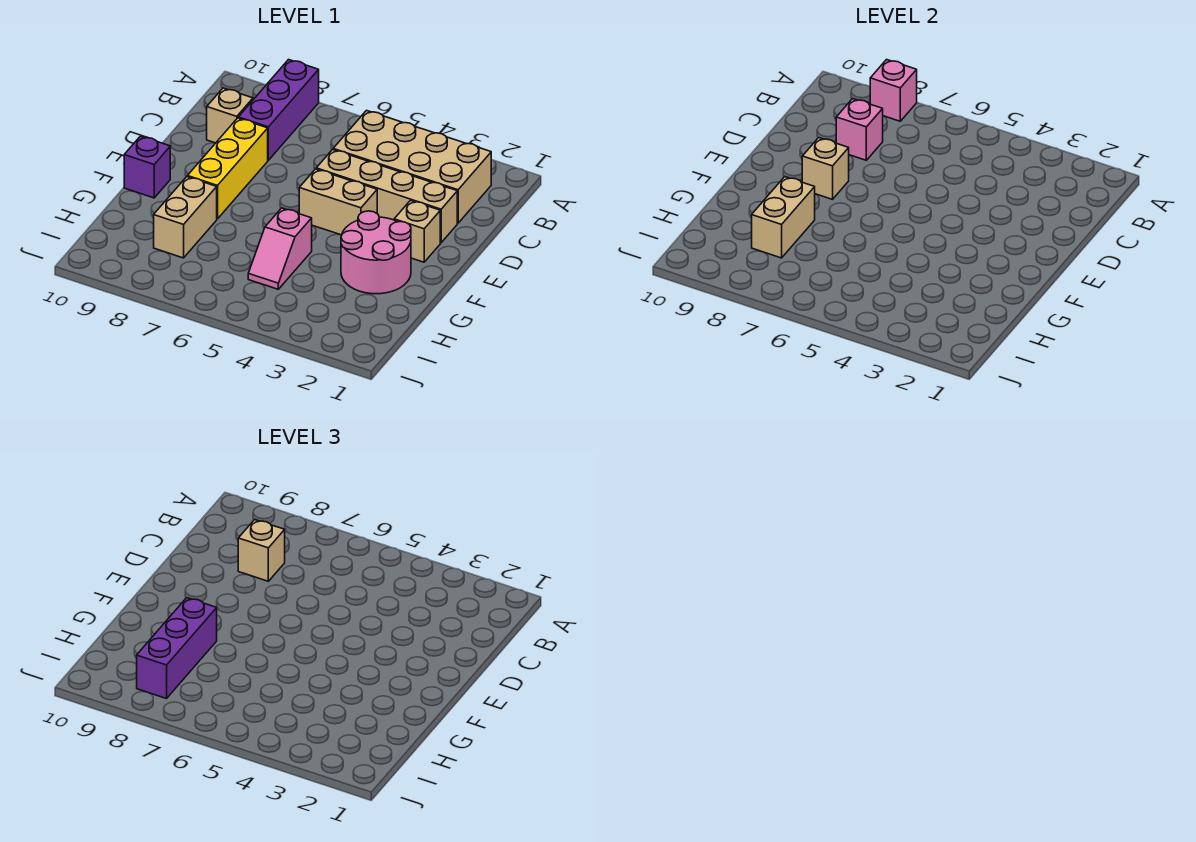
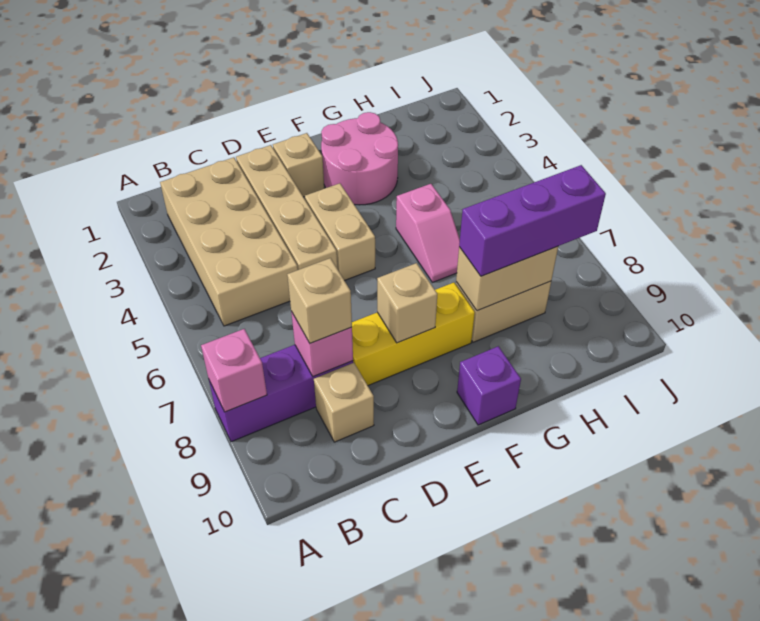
pink 1x2 slope [248,208,312,289] -> pink 1x2 slope turned to [396,184,460,282]

